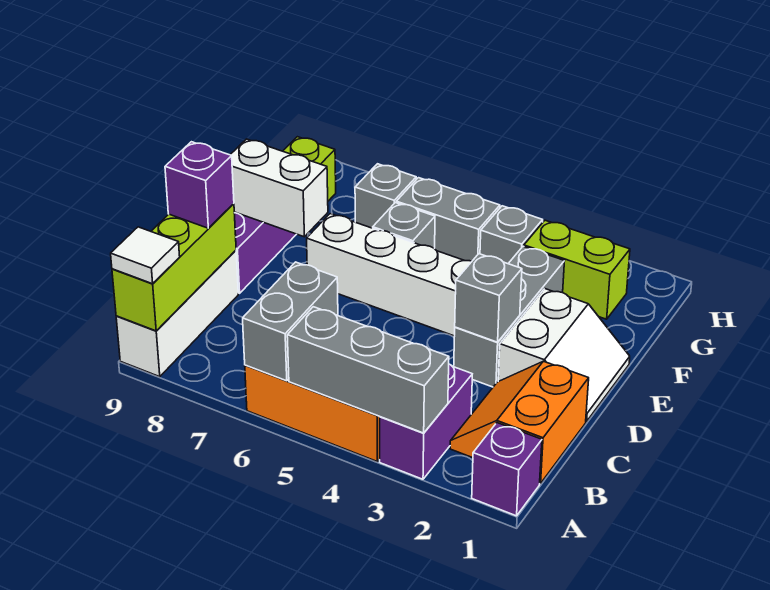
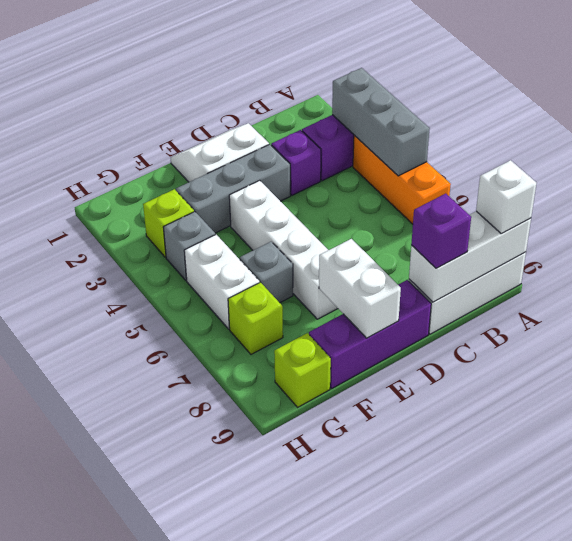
purple 1x1 brick [472,423,542,516] -> purple 1x1 brick moved to [271,130,321,195]
grey 1x2 brick [243,262,338,381] -> none
lime 1x3 brick [112,204,236,331] -> white 1x3 brick [409,211,531,302]
white 1x1 tile [111,227,180,284] -> white 1x1 brick [476,160,536,234]
orange 2x2 slope [450,361,589,484] -> none
grey 1x1 brick [455,254,522,342] -> none
lime 1x2 brick [524,220,630,319] -> lime 1x1 brick [143,189,194,257]
grey 1x2 brick [396,178,500,261] -> white 1x2 brick [184,235,259,329]
grey 1x1 brick [355,164,416,228] -> lime 1x1 brick [228,282,283,354]

